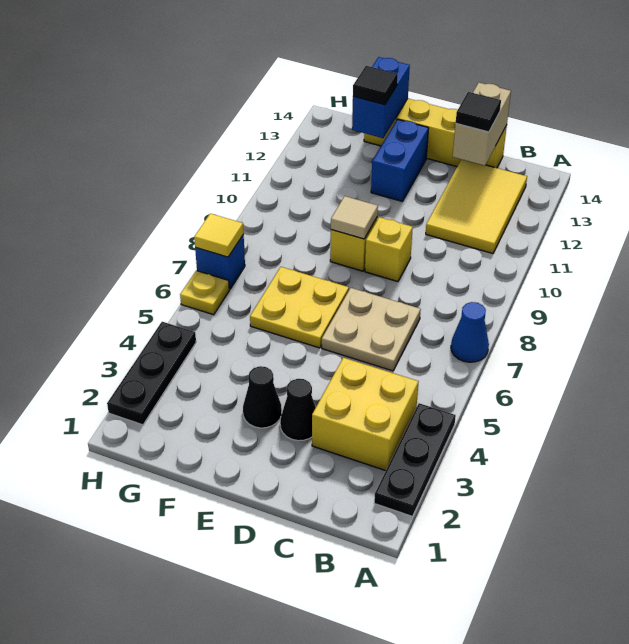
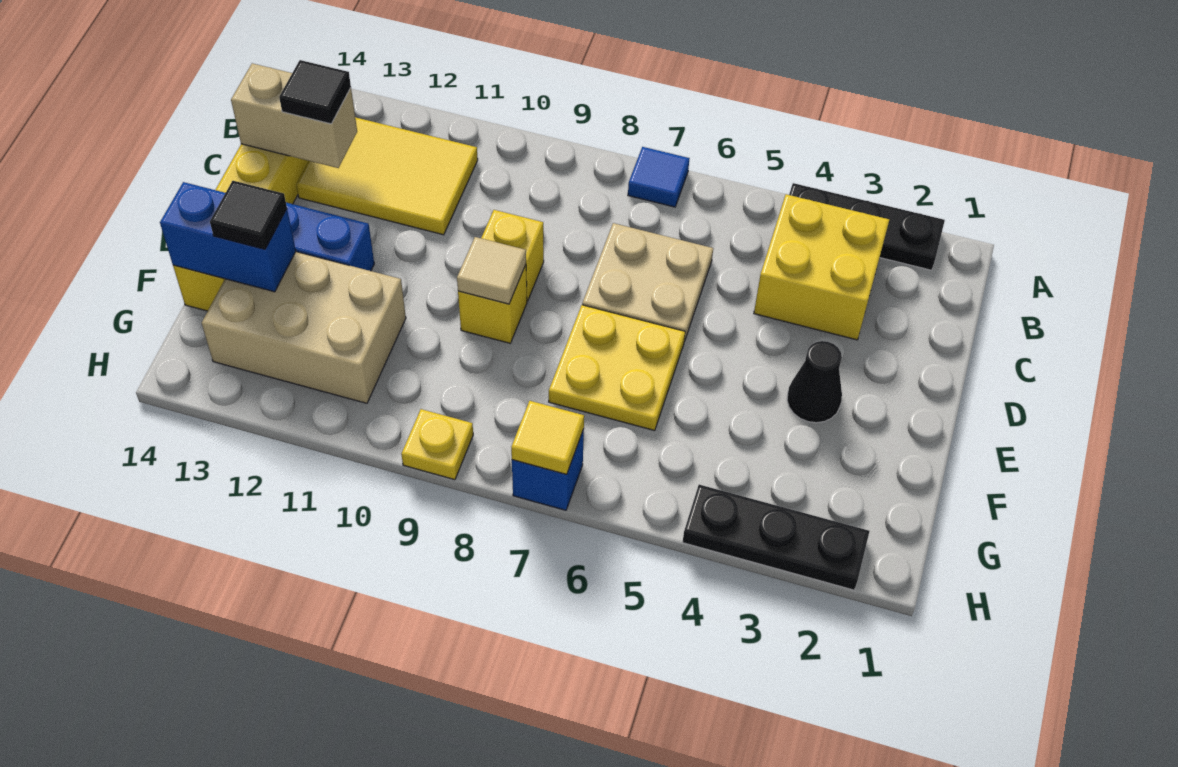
blue 1x1 cone [451,302,489,362] -> blue 1x1 tile [628,147,690,207]
black 1x1 cone [280,379,316,441] -> none
none -> tan 2x3 brick [202,252,406,403]
yellow 1x1 plate [180,271,229,315] -> yellow 1x1 plate moved to [401,409,473,480]

